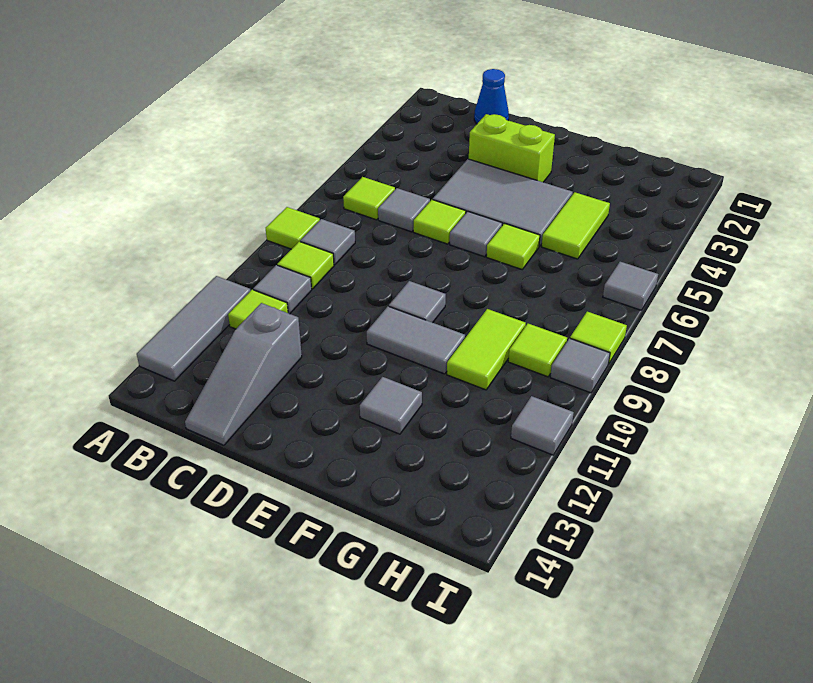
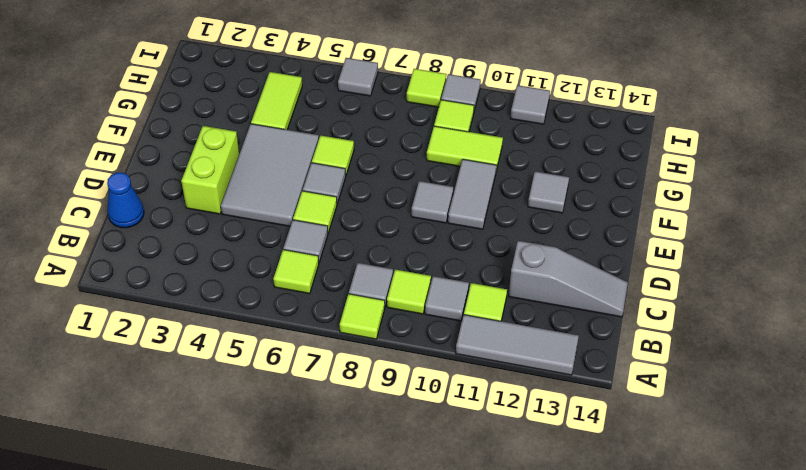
lime 1x2 tile [542,192,610,259] -> lime 1x2 tile turned to [251,72,302,130]

